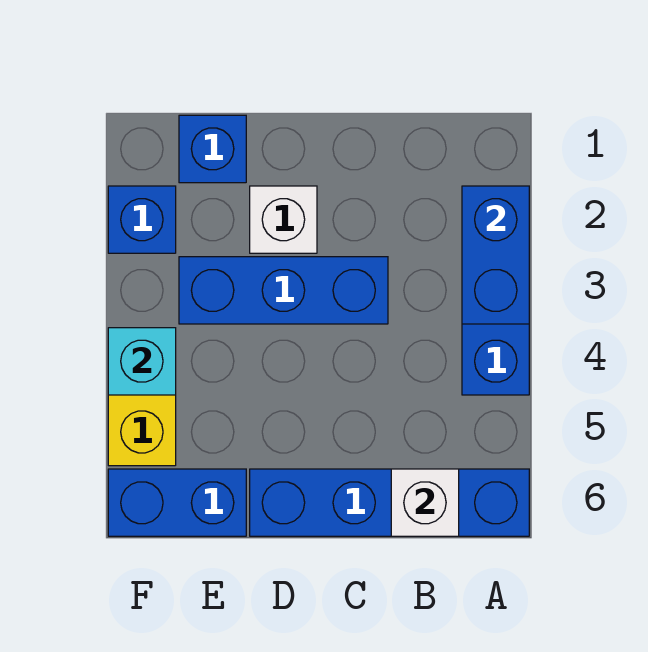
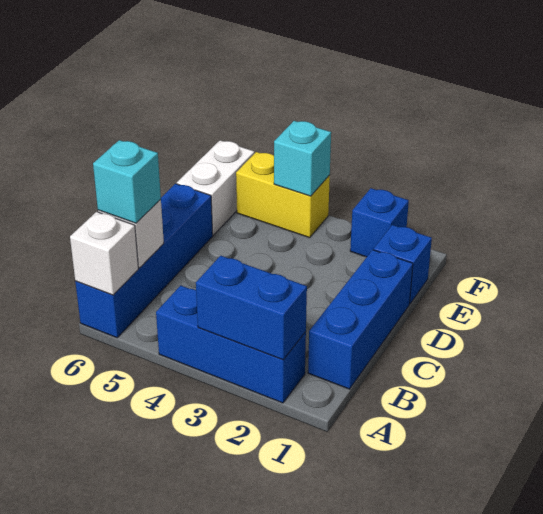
none -> cyan 1x1 brick [93,140,161,223]
blue 1x3 brick [179,257,388,324] -> blue 1x3 brick moved to [308,250,413,389]
white 1x1 brick [250,186,317,253] -> white 1x1 brick moved to [70,212,138,295]
blue 1x2 brick [108,469,246,536] -> white 1x2 brick [177,140,254,235]

